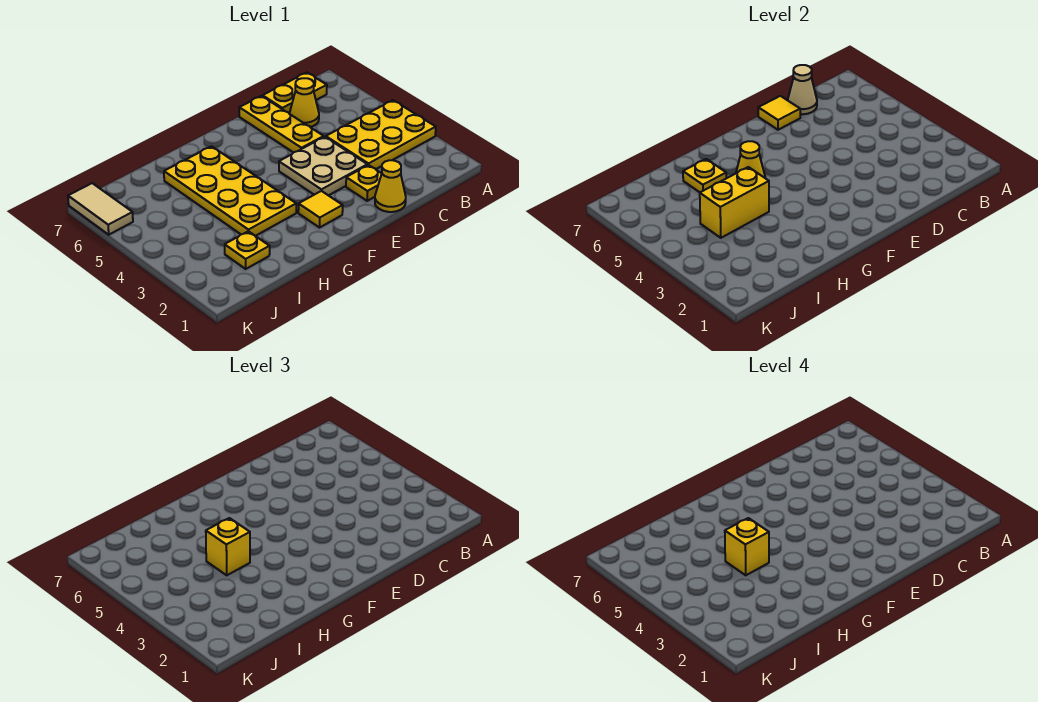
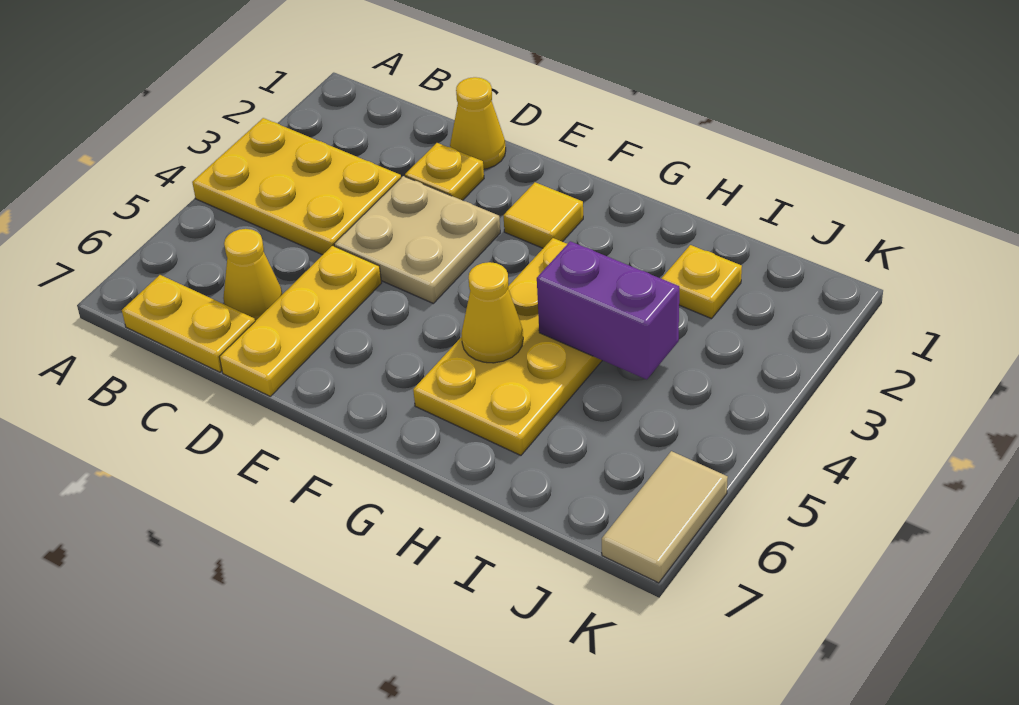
tan 1x1 cone [788,65,817,114] -> none
yellow 1x1 tile [758,96,800,130] -> none
yellow 1x2 brick [700,167,769,238] -> purple 1x2 brick [537,241,679,379]
yellow 1x1 brick [206,518,250,575] -> none
yellow 1x1 brick [725,518,769,575] -> none
yellow 1x1 plate [683,159,726,192] -> none

